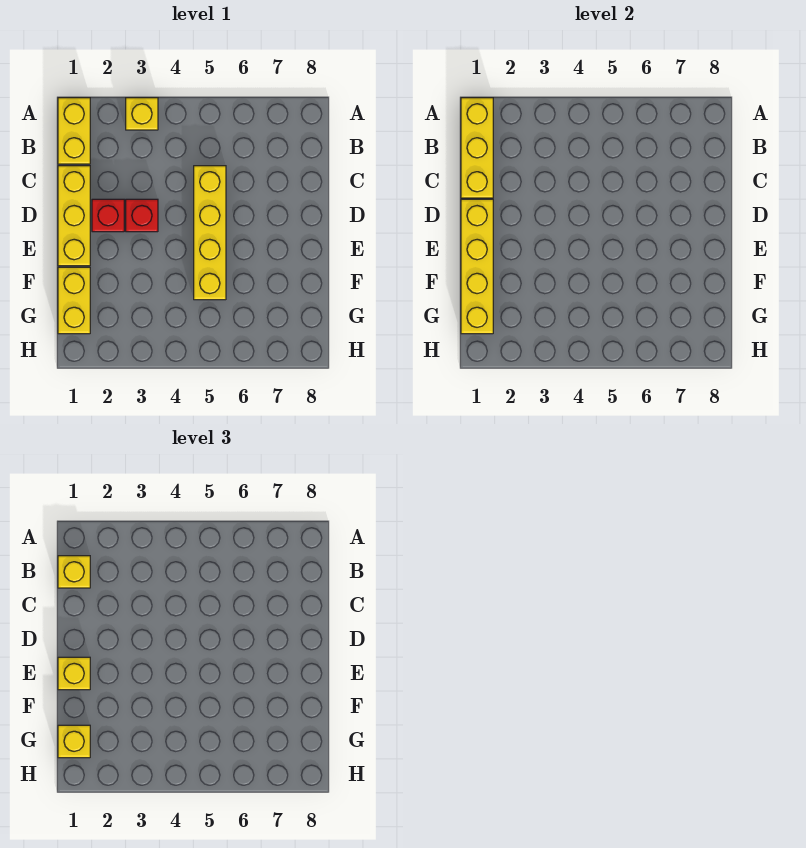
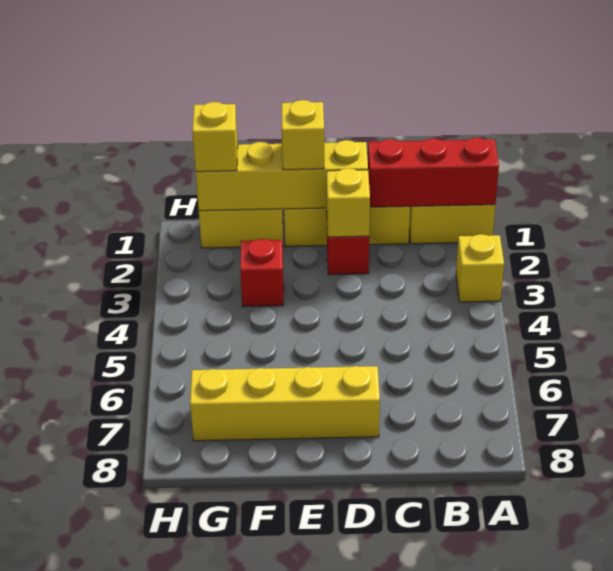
yellow 1x3 brick [461,98,493,198] -> red 1x3 brick [368,137,499,207]
yellow 1x1 brick [58,556,90,588] -> yellow 1x1 brick moved to [327,168,370,237]
yellow 1x4 brick [194,166,226,300] -> yellow 1x4 brick moved to [190,366,380,441]
red 1x1 brick [126,199,158,232] -> red 1x1 brick moved to [240,239,284,307]

